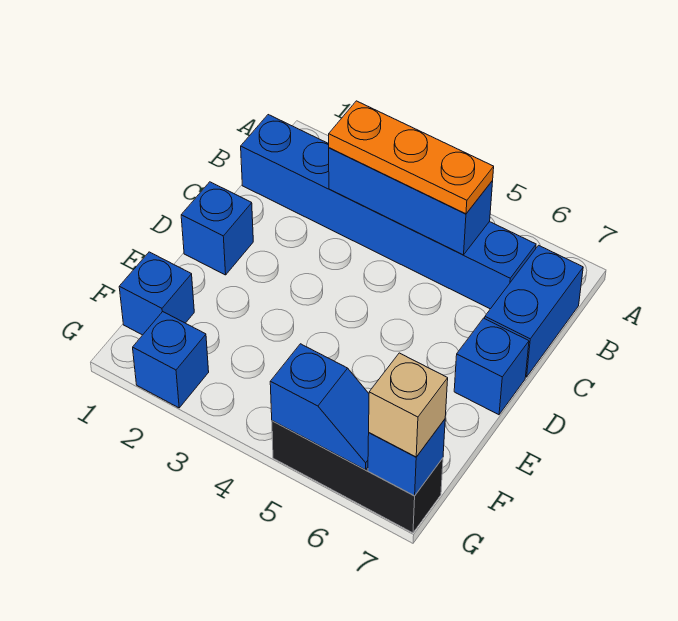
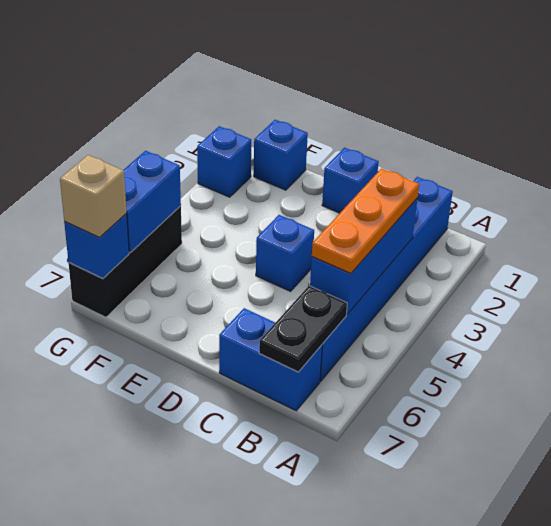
none -> black 1x2 plate [259,286,347,372]
blue 1x1 brick [454,318,529,415] -> blue 1x1 brick moved to [256,215,314,291]
blue 1x2 slope [270,344,369,470] -> blue 1x2 brick [124,151,181,252]

